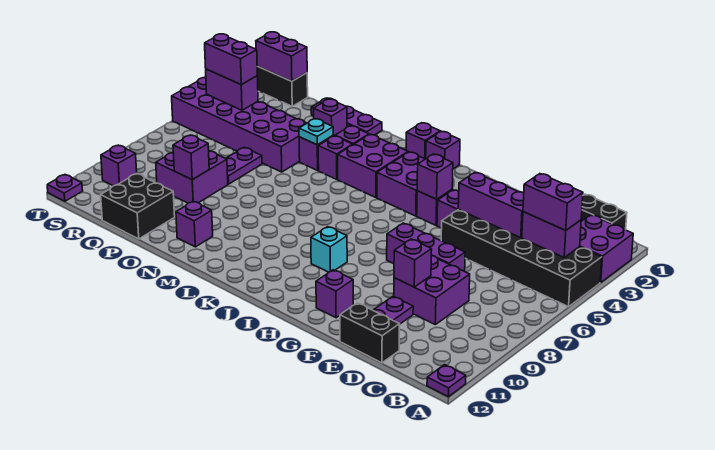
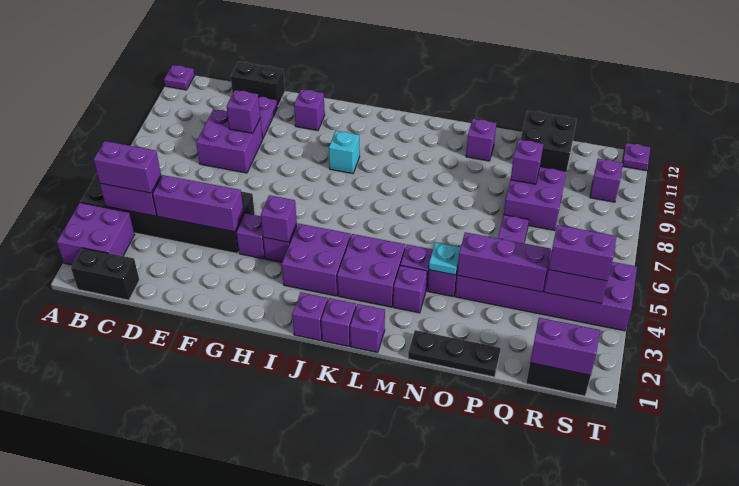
purple 1x3 brick [387,223,465,271] -> purple 1x3 brick moved to [457,232,551,292]
purple 1x3 plate [311,98,382,135] -> black 1x3 plate [408,330,501,377]
purple 1x1 brick [314,99,347,136] -> purple 1x1 brick moved to [350,304,385,353]

